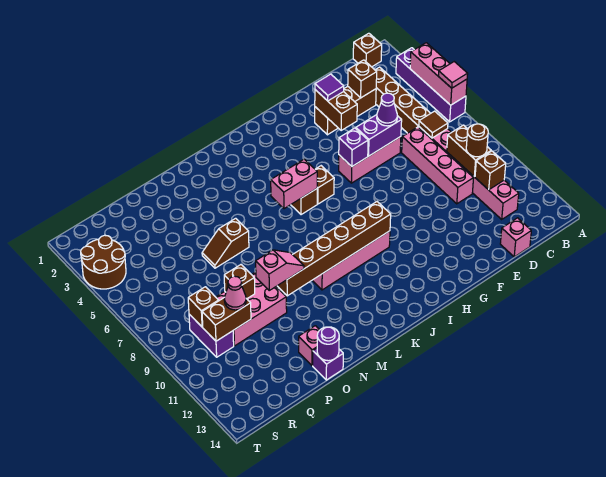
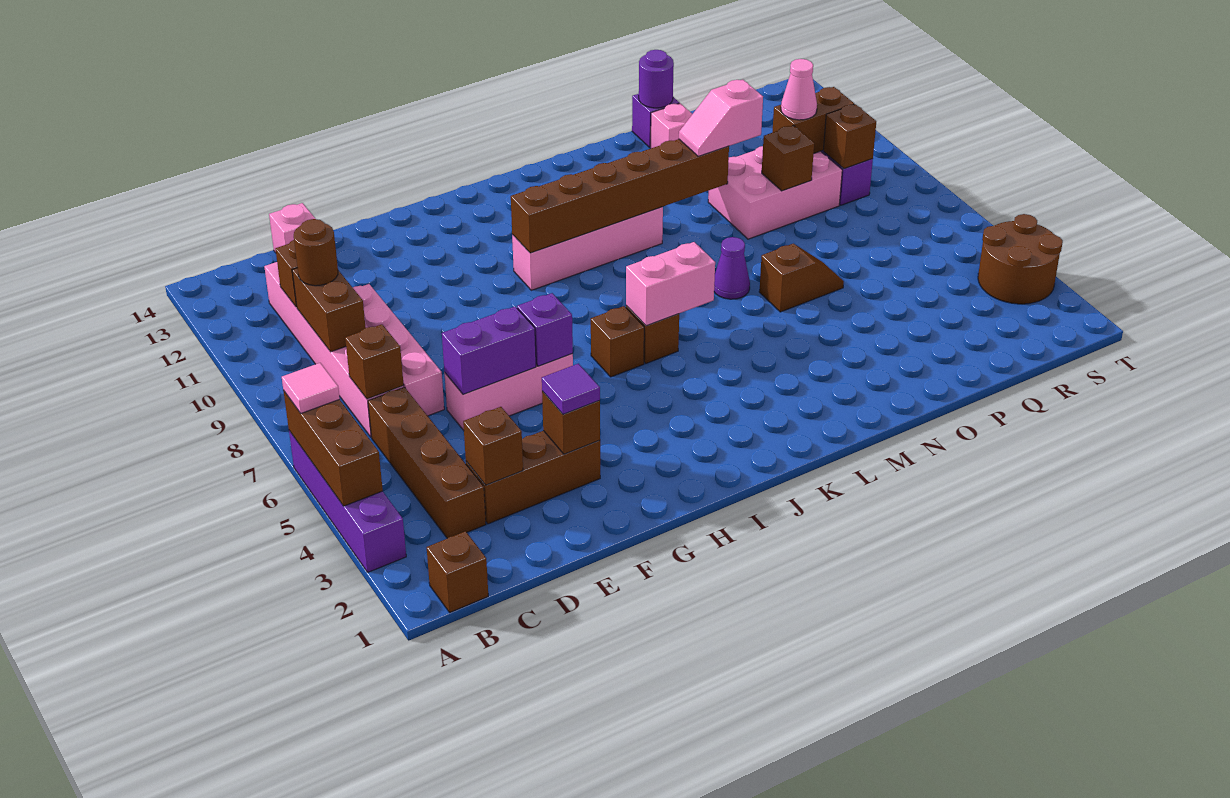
pink 1x3 brick [410,43,467,105] -> brown 1x3 brick [283,390,383,506]
brown 1x1 tile [419,111,448,138] -> brown 1x1 brick [345,324,404,399]
purple 1x1 cone [377,93,397,126] -> purple 1x1 cone moved to [714,237,750,299]
brown 1x2 brick [315,90,357,131] -> brown 1x1 brick [542,391,600,454]

